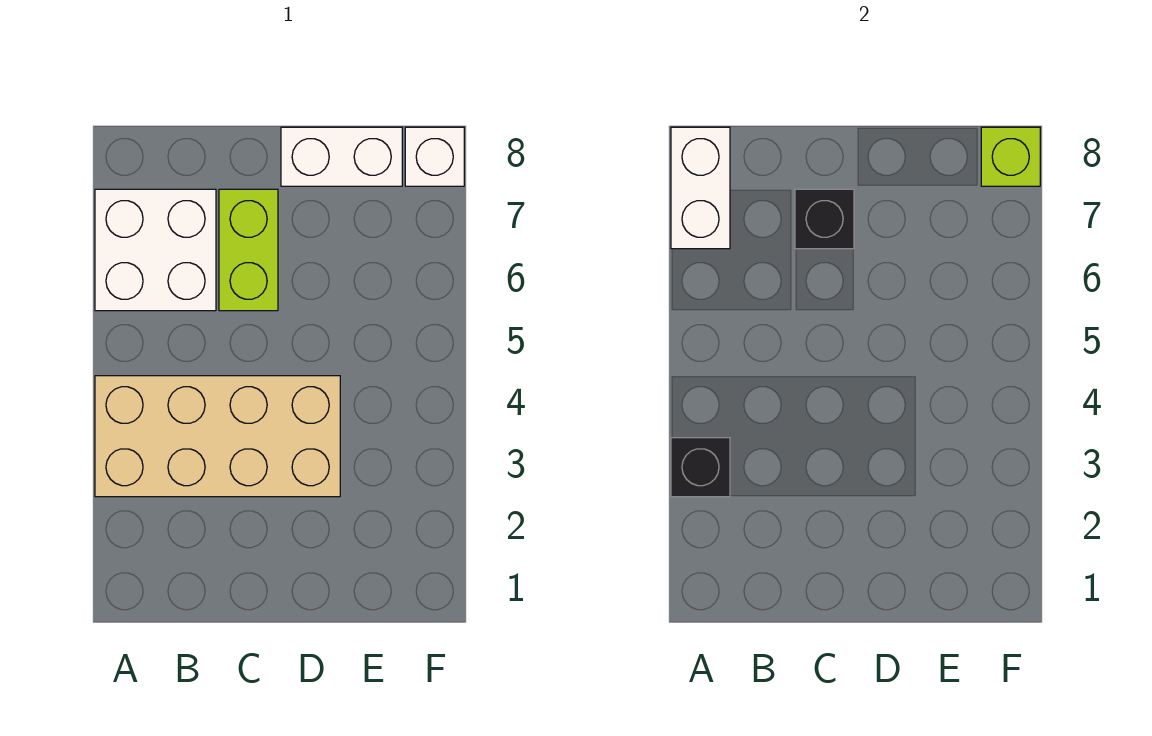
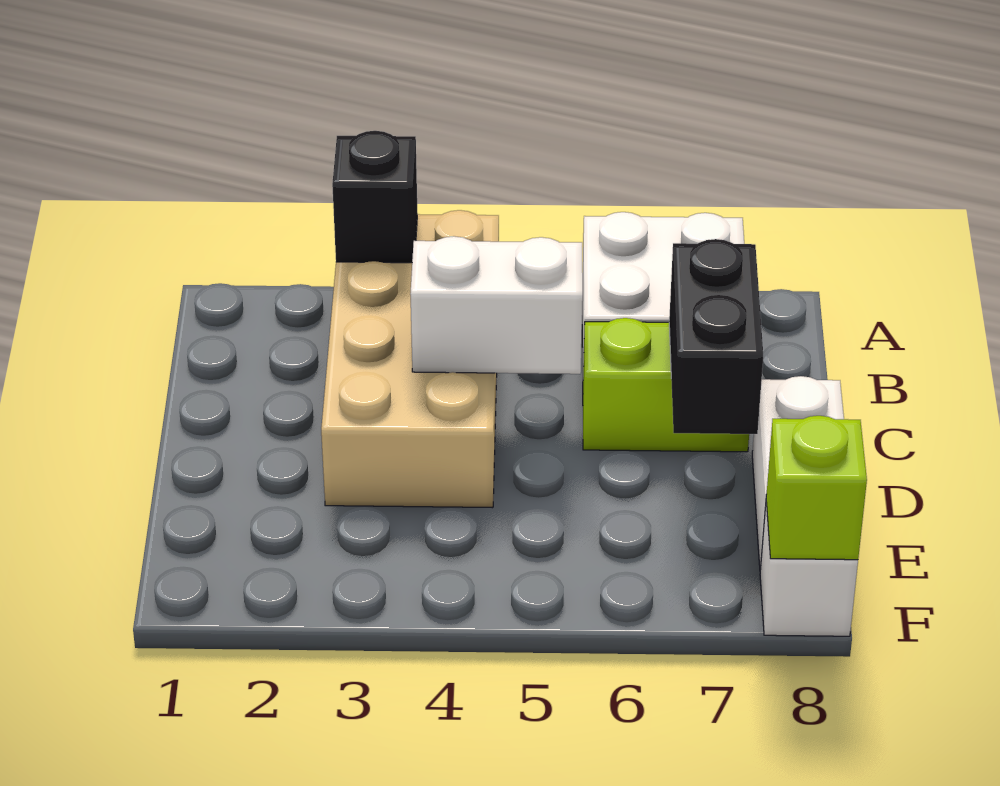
white 1x2 brick [671,127,730,249] -> white 1x2 brick moved to [410,236,583,374]
black 1x1 brick [795,189,854,249] -> black 1x2 brick [669,239,763,434]

